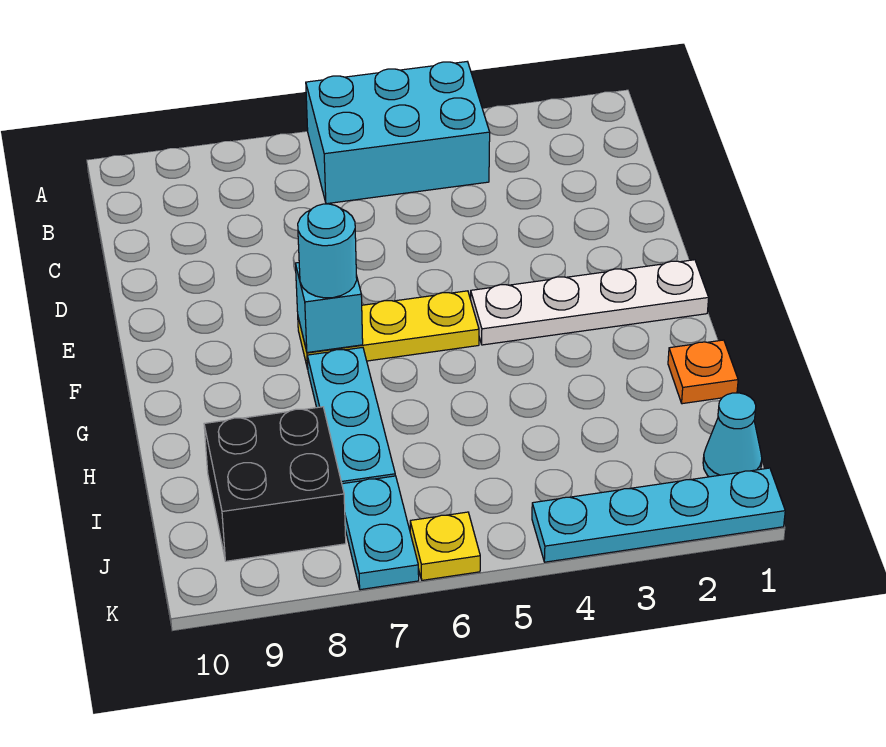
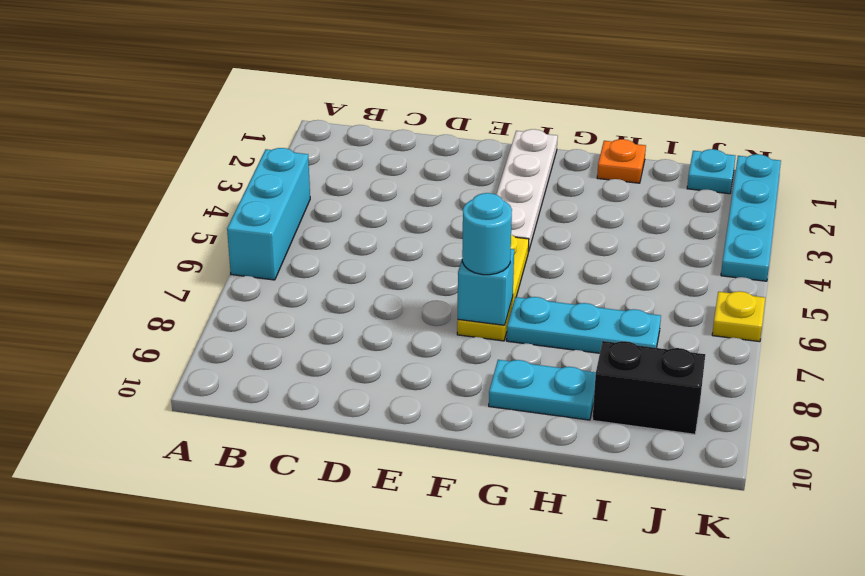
cyan 2x3 brick [306,62,490,204] -> cyan 1x3 brick [227,148,310,280]
black 2x2 brick [204,407,346,561] -> black 1x2 brick [593,341,705,434]
cyan 1x1 cone [703,393,762,477] -> cyan 1x1 plate [687,149,735,194]
cyan 1x2 plate [342,476,419,590] -> cyan 1x2 plate moved to [489,360,596,420]

